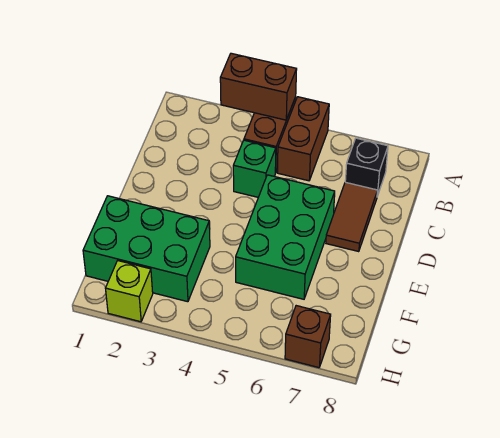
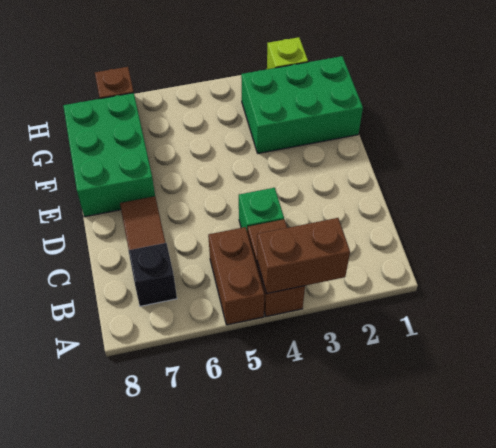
green 2x3 brick [236,175,335,299] -> green 2x3 brick moved to [63,93,155,217]

